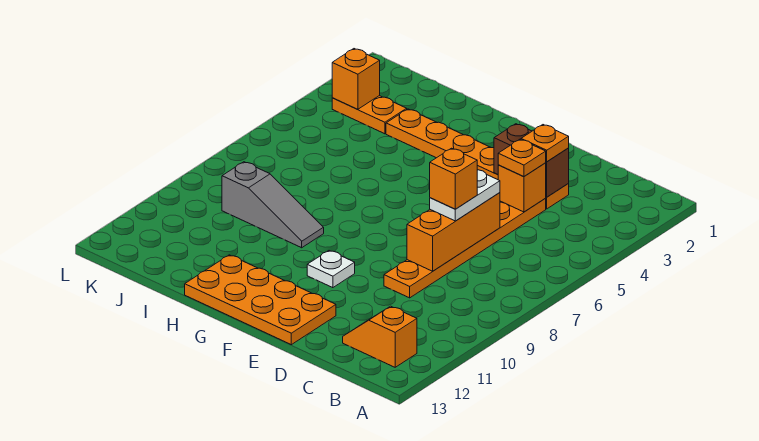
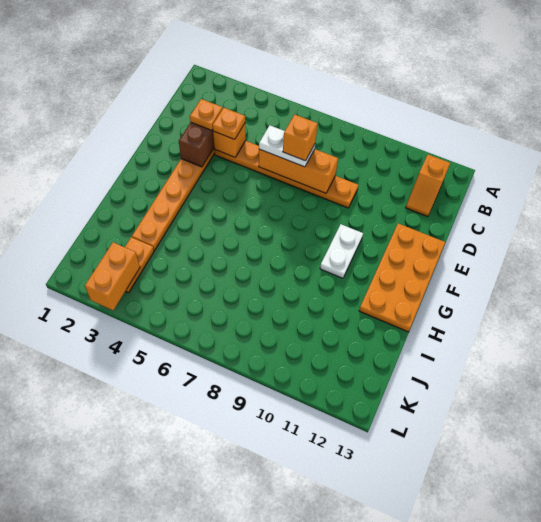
white 1x1 plate [307,251,355,288] -> white 1x2 plate [320,224,363,278]
grey 1x3 slope [222,162,324,248] -> none
orange 1x1 brick [332,49,380,109] -> orange 1x2 brick [85,243,140,310]

